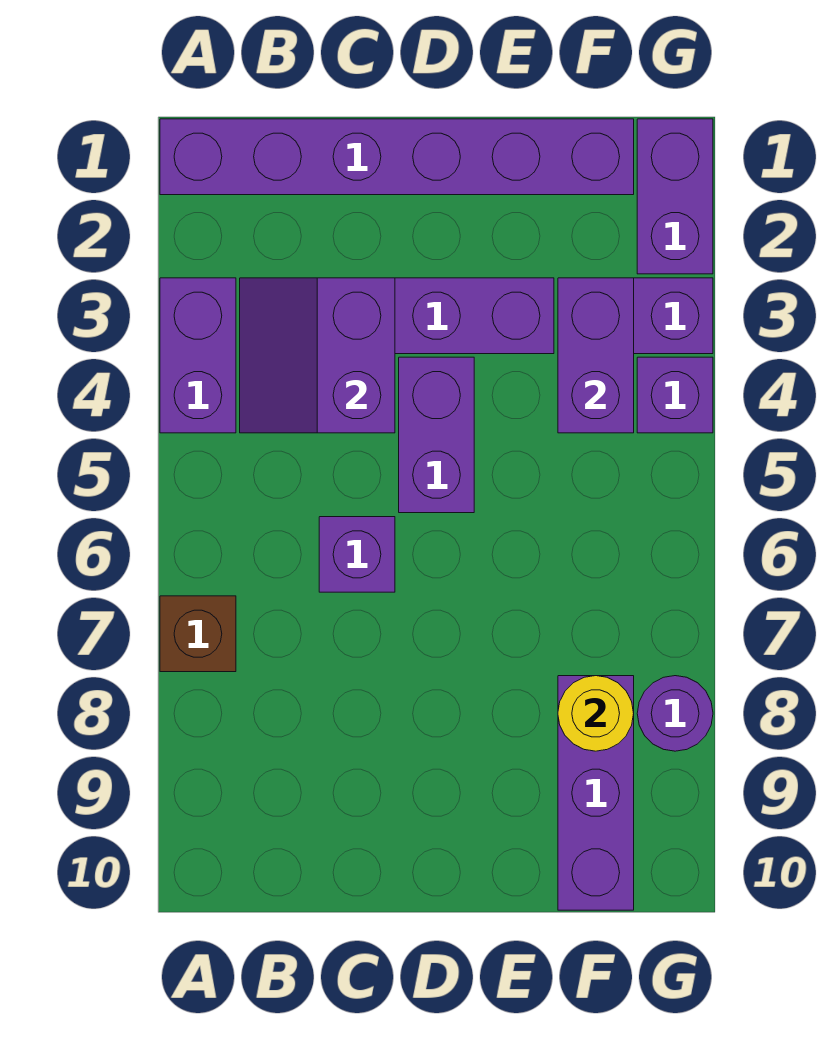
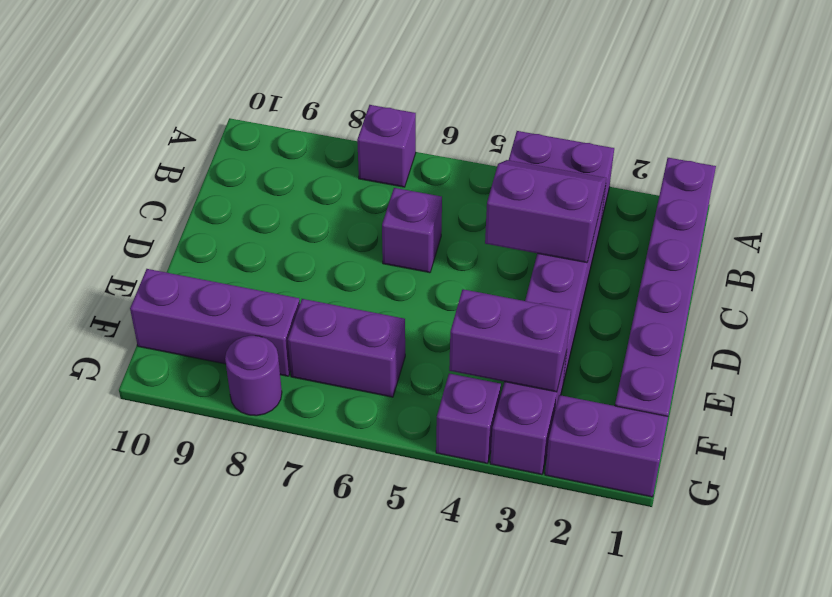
brown 1x1 brick [160,596,236,672] -> purple 1x1 brick [357,105,416,187]
purple 1x2 brick [399,357,474,513] -> purple 1x2 brick moved to [288,299,405,397]
yellow 1x1 round brick [558,676,634,751] -> none

